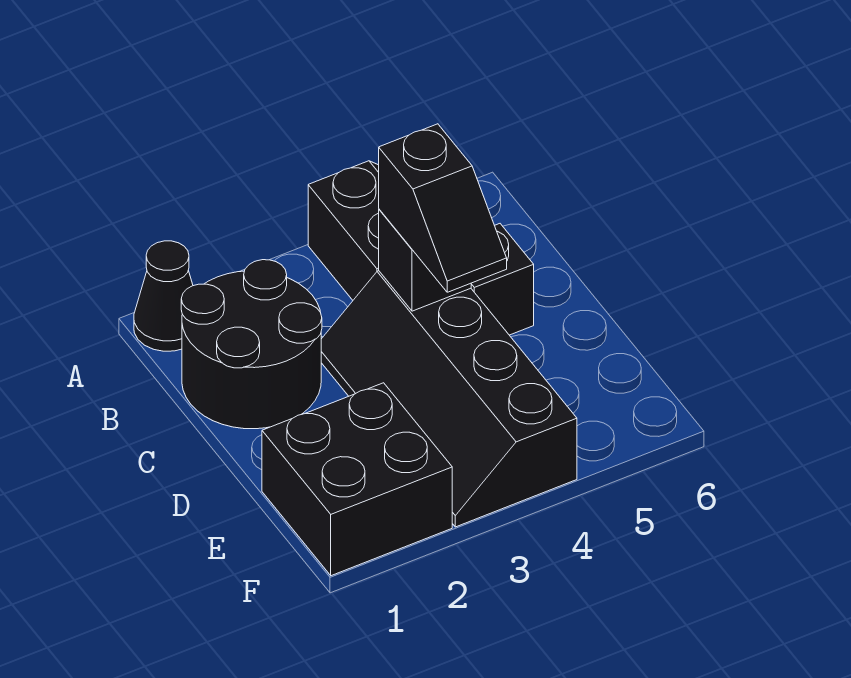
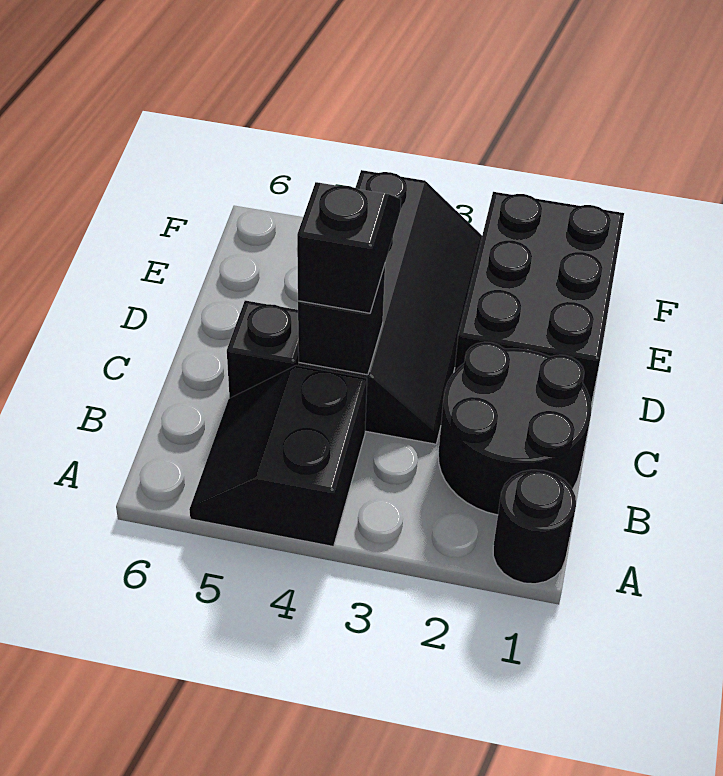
black 1x1 cone [134,241,193,351] -> black 1x1 round brick [493,470,576,584]
black 2x2 brick [262,383,452,576] -> black 2x3 brick [455,192,624,403]

